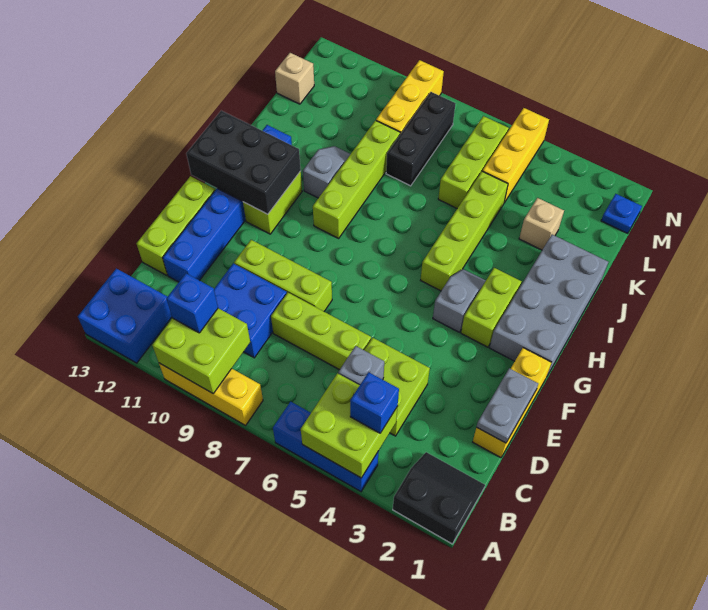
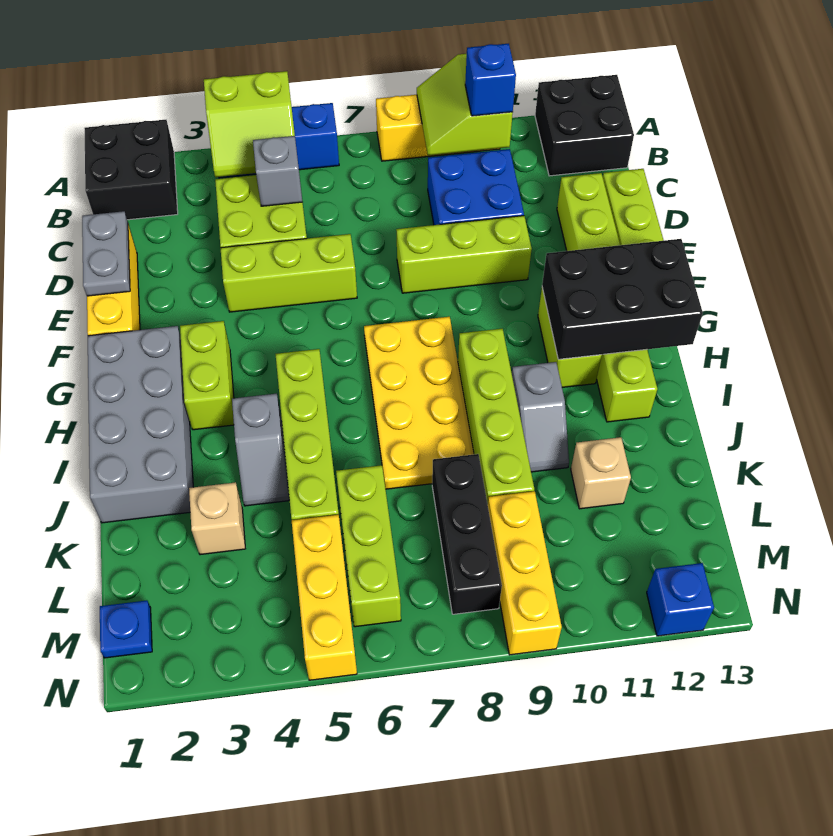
black 2x2 slope [393,452,485,544] -> black 2x2 brick [84,120,178,220]
lime 2x2 brick [301,373,397,478] -> lime 2x2 slope [204,71,295,177]
lime 2x2 brick [152,308,250,394] -> lime 2x2 slope [417,54,513,156]
blue 2x2 brick [78,268,172,363] -> black 2x2 brick [535,75,634,176]
blue 1x1 brick [350,372,399,433] -> blue 1x1 brick moved to [647,563,714,636]
lime 1x3 brick [271,293,371,370] -> lime 1x3 brick moved to [221,234,357,312]
blue 1x6 brick [163,125,292,282] -> lime 1x6 brick [557,173,657,422]
grey 1x2 slope [433,269,486,332] -> grey 1x2 slope moved to [232,394,289,506]
none -> yellow 2x4 plate [364,317,474,489]
tan 1x1 brick [275,53,314,104] -> tan 1x1 brick moved to [571,437,631,509]

